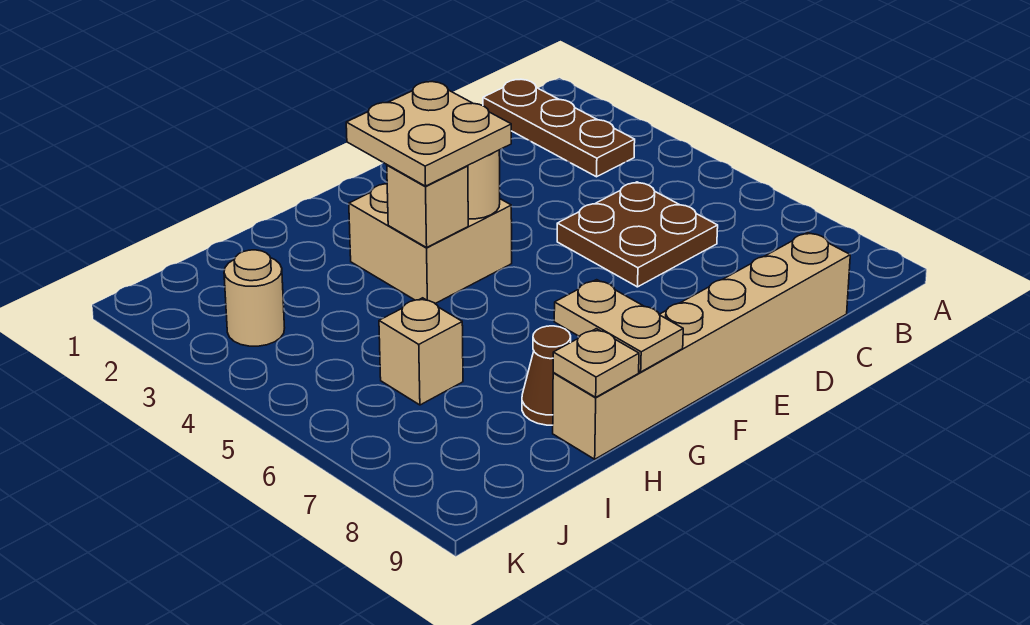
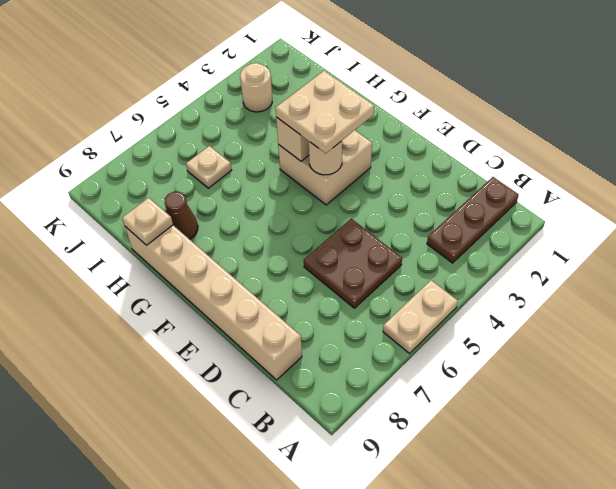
tan 1x2 plate [554,280,683,372] -> tan 1x2 plate moved to [383,280,458,353]
tan 1x1 brick [379,298,463,405] -> tan 1x1 plate [186,146,231,188]

